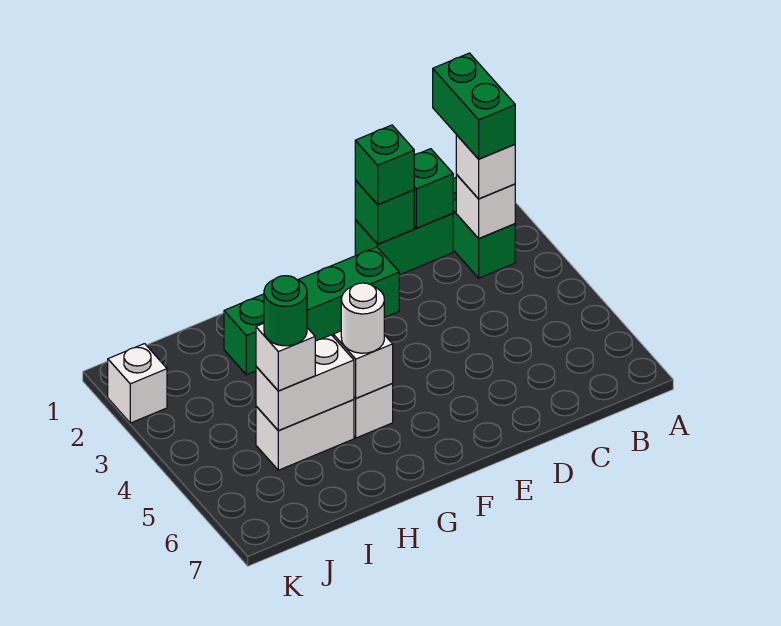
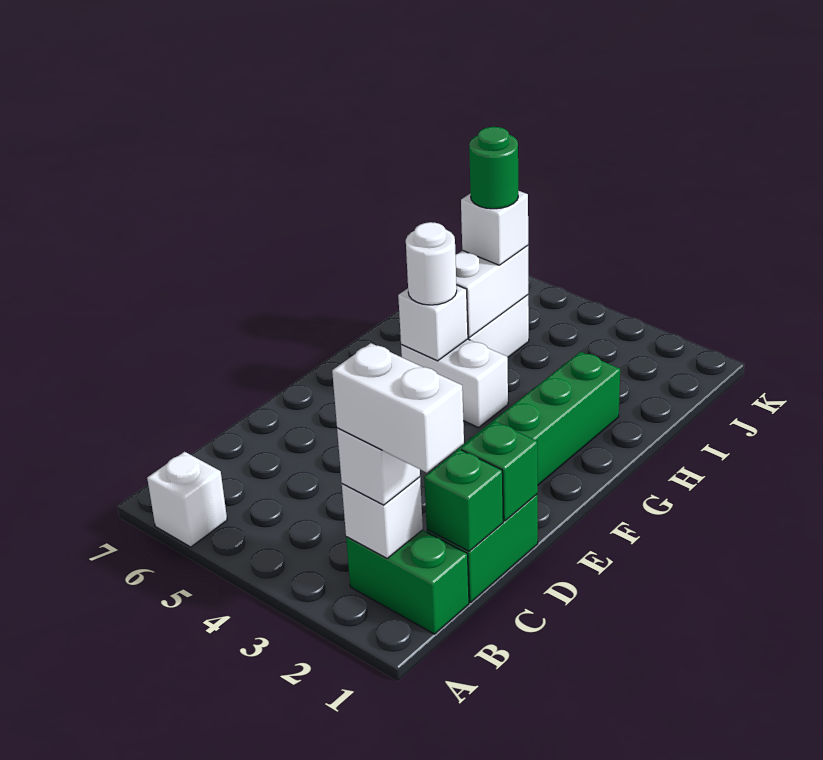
green 1x2 brick [433,53,515,159] -> white 1x2 brick [332,343,464,473]
green 1x1 brick [355,125,414,205] -> none
white 1x1 brick [108,344,167,423] -> white 1x1 brick moved to [147,452,227,547]

